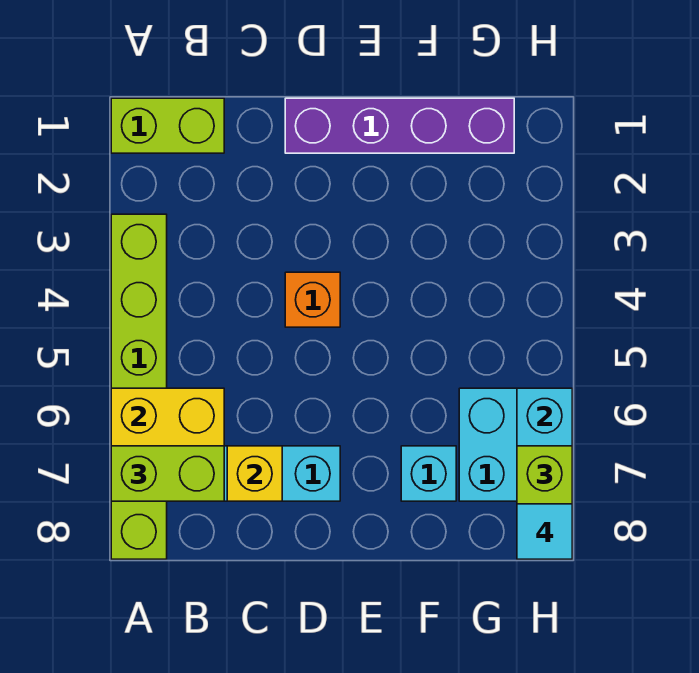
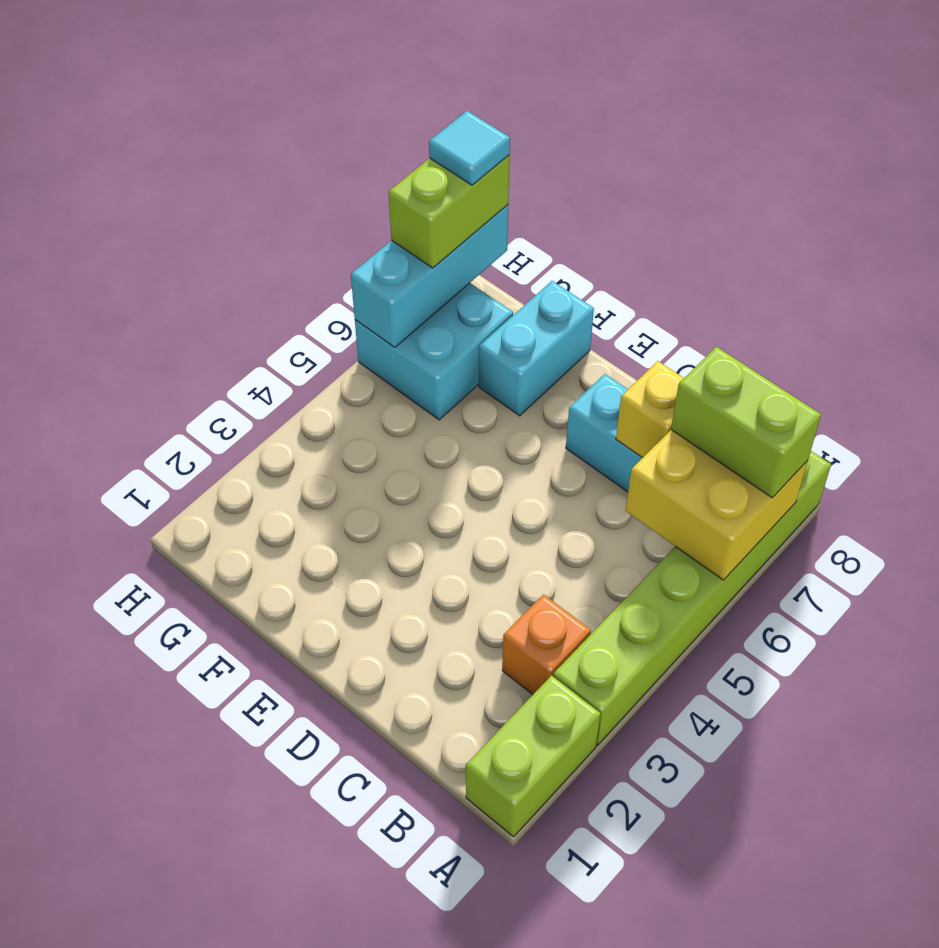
lime 1x2 brick [111,98,224,153] -> lime 1x2 brick turned to [466,676,601,837]
purple 1x4 brick [285,98,514,153] -> none
orange 1x1 brick [285,272,340,327] -> orange 1x1 brick moved to [502,595,591,694]
cyan 1x1 brick [401,446,456,501] -> cyan 1x2 brick [479,281,594,416]

